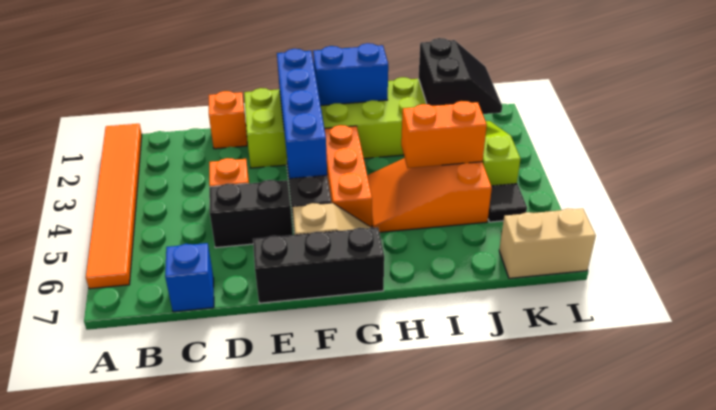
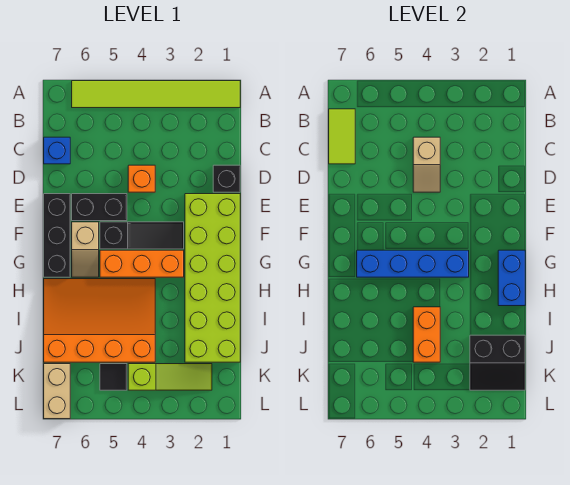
orange 1x6 tile [86,124,142,289] -> lime 1x6 tile [72,81,240,108]
none -> lime 1x2 tile [329,109,355,164]
none -> tan 1x2 slope [413,137,440,192]
orange 1x1 brick [209,91,247,149] -> black 1x1 brick [213,165,240,192]
black 1x2 brick [209,180,293,248] -> black 1x2 brick turned to [72,194,127,221]
blue 1x4 brick [277,49,327,178] -> blue 1x4 brick moved to [357,250,469,277]
orange 2x3 slope [367,158,492,232] -> orange 3x4 slope [44,279,155,362]

